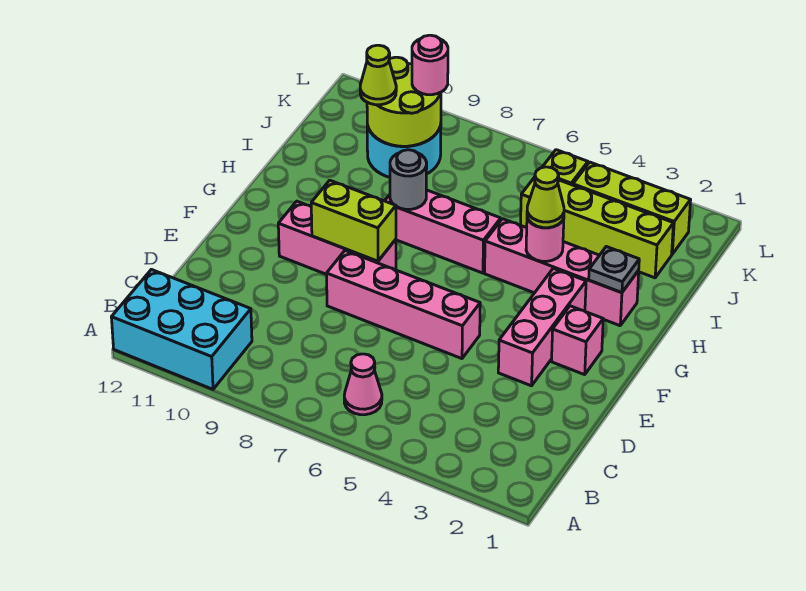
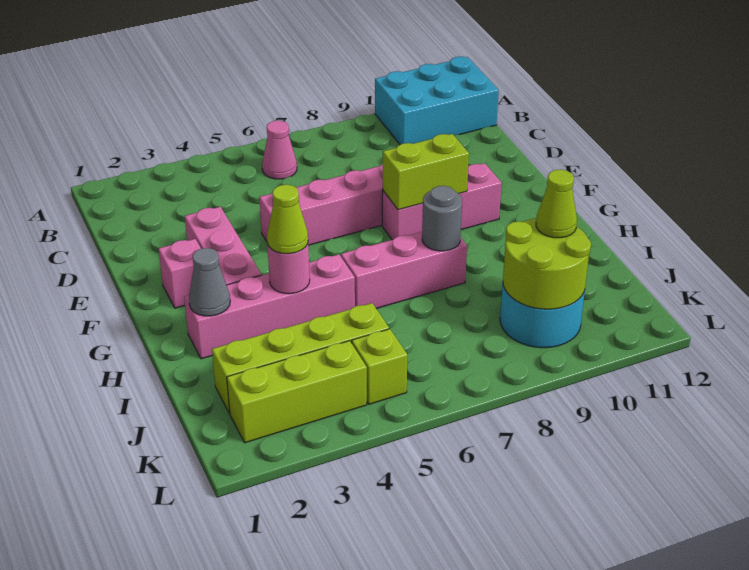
grey 1x1 plate [589,247,639,293] -> grey 1x1 cone [189,248,230,316]
pink 1x1 round brick [412,35,448,95] -> none

